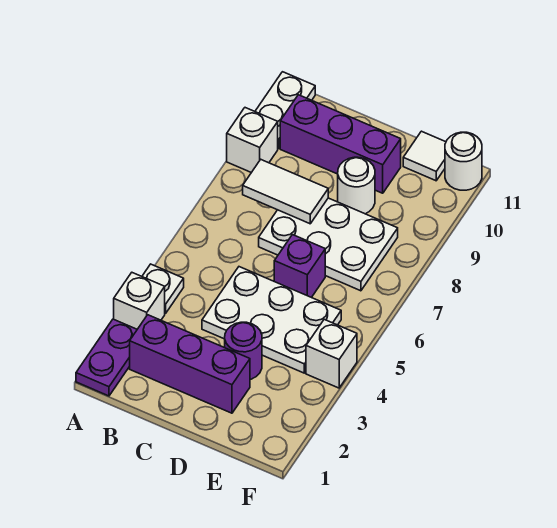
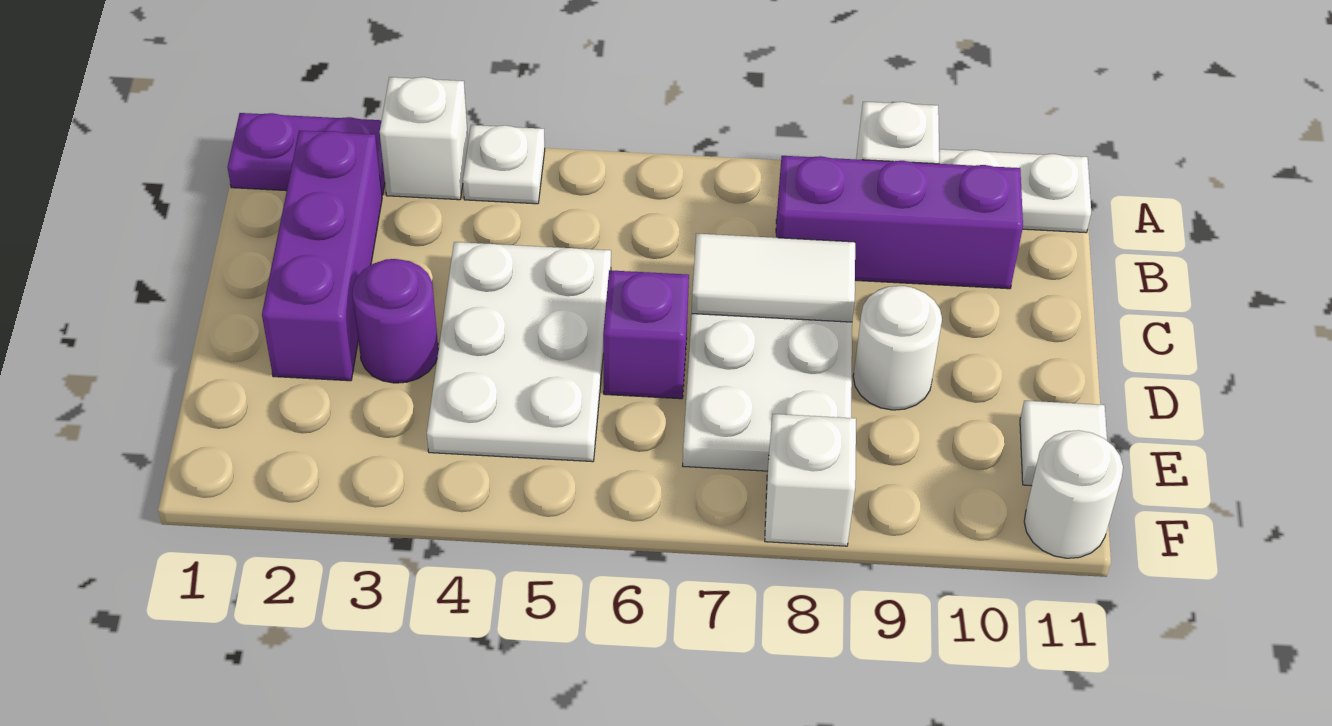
white 1x2 tile [243,160,328,224] -> white 1x2 tile turned to [692,234,855,322]
purple 1x3 brick [280,95,401,193] -> purple 1x3 brick turned to [776,156,1023,289]
white 1x1 brick [306,319,357,388] -> white 1x1 brick moved to [765,414,856,546]

